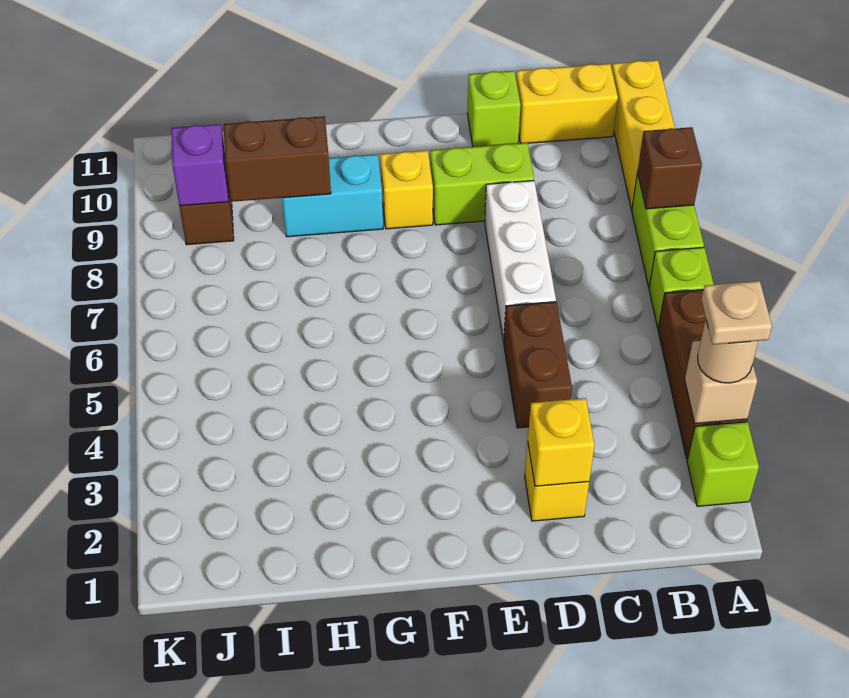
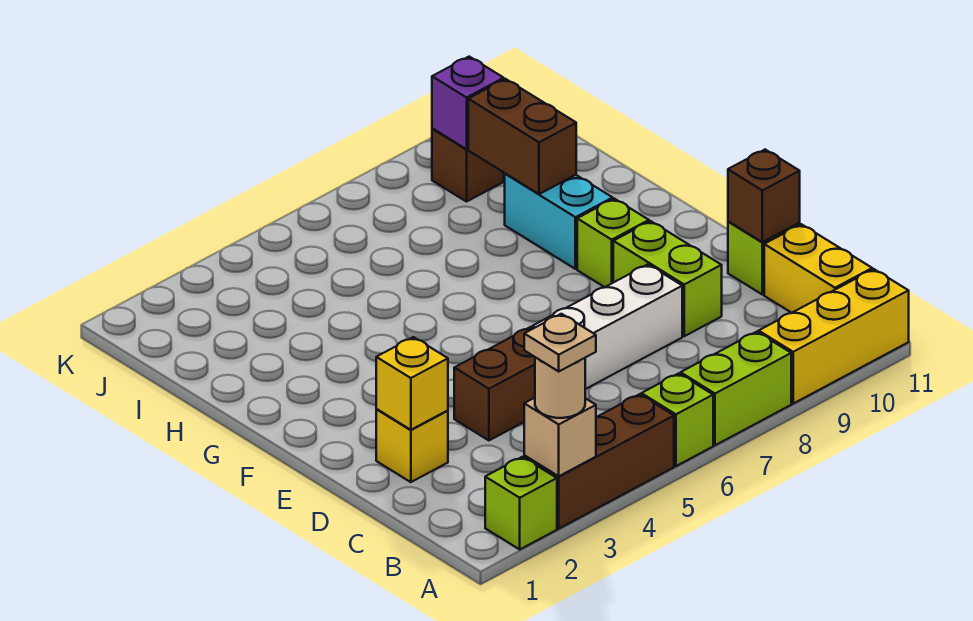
brown 1x1 brick [638,127,702,209] -> brown 1x1 brick moved to [728,150,800,242]
yellow 1x1 brick [380,150,433,229] -> lime 1x1 brick [577,199,649,287]

